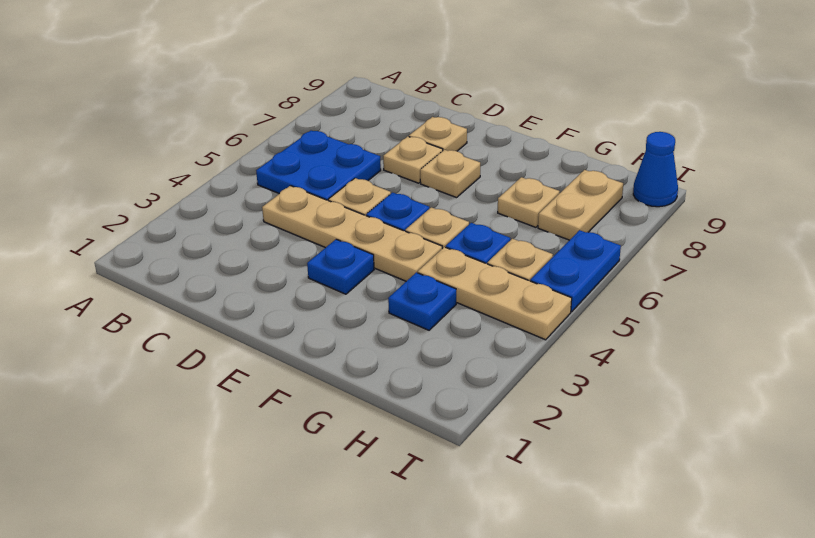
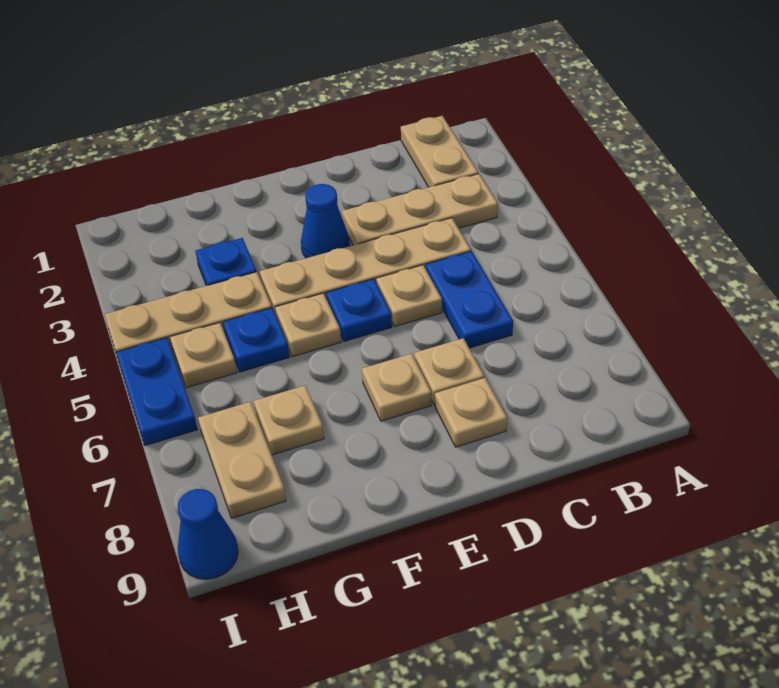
none -> tan 1x2 plate [401,116,478,187]
none -> tan 1x3 plate [342,174,498,245]
blue 2x2 plate [256,131,381,200] -> blue 1x2 plate [426,251,513,348]
blue 1x1 plate [307,239,374,294] -> blue 1x1 cone [301,184,350,258]

